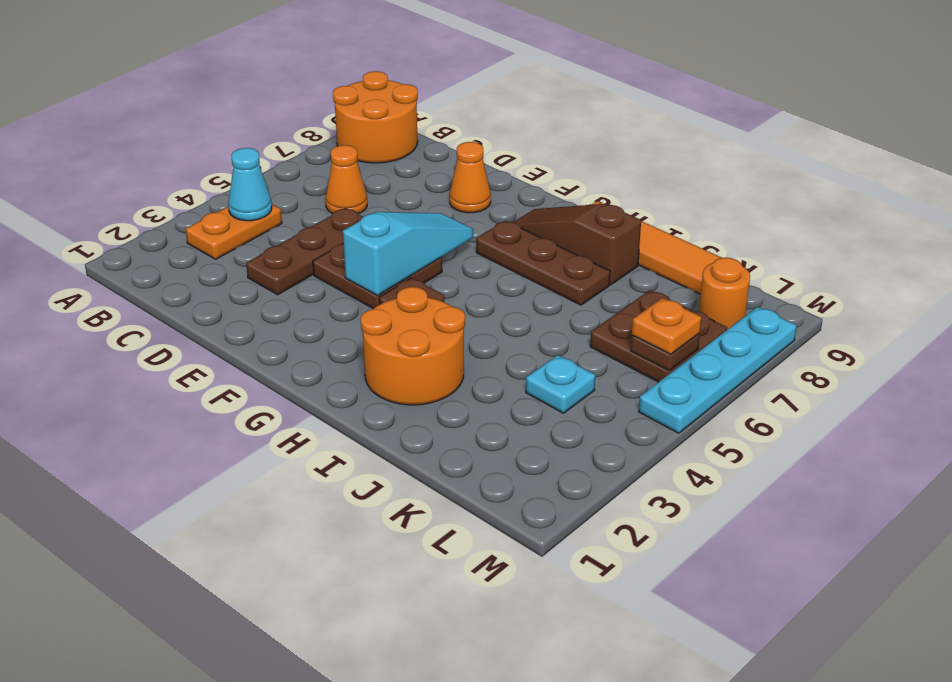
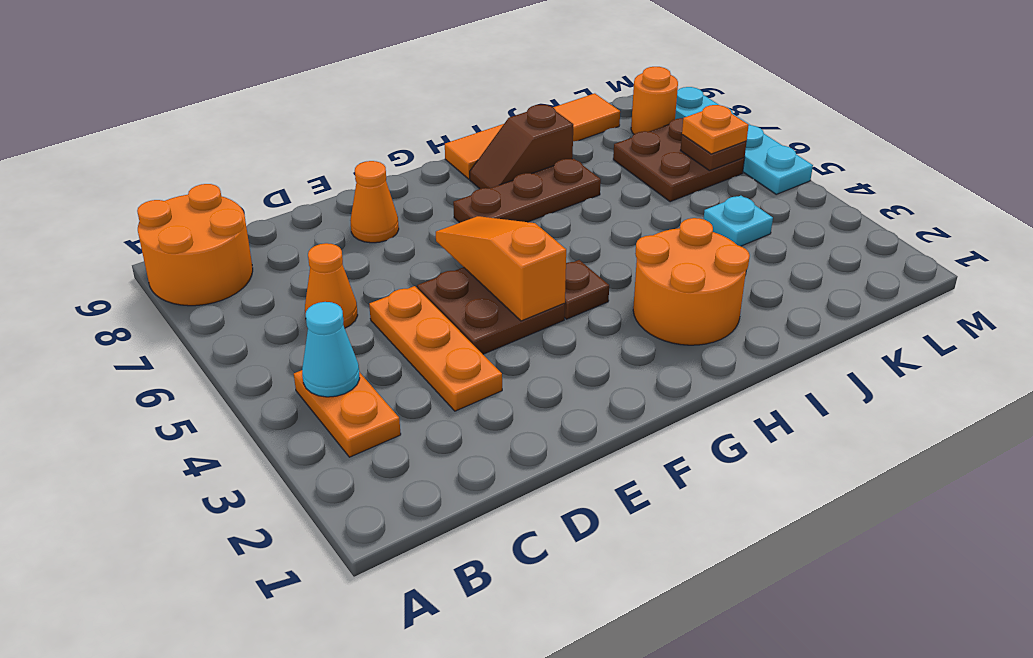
brown 1x3 plate [246,208,363,295] -> orange 1x3 plate [369,286,502,411]
cyan 1x3 slope [343,212,473,295] -> orange 1x3 slope [436,216,566,321]
brown 1x3 slope [514,204,641,285] -> brown 1x2 slope [470,105,573,189]

